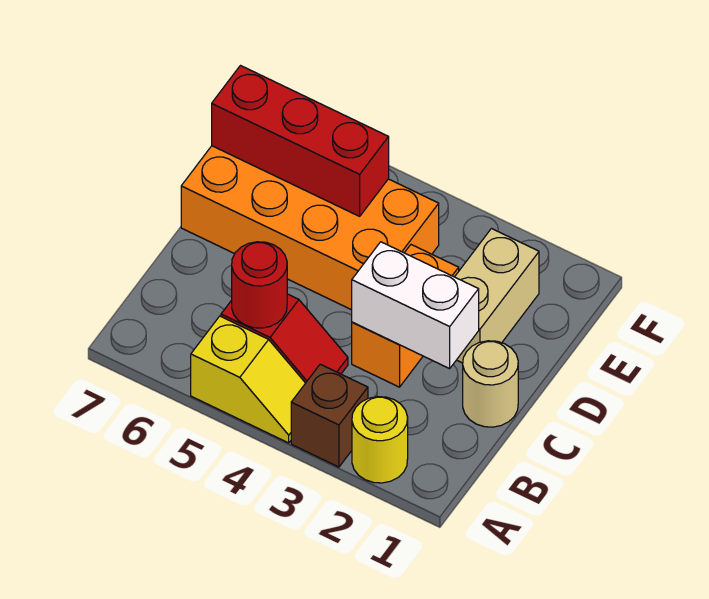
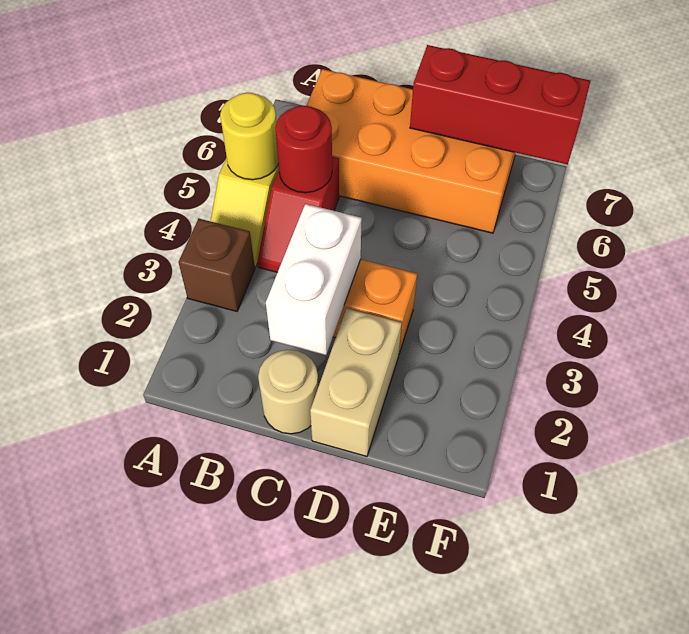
yellow 1x1 round brick [352,397,408,483] -> yellow 1x1 round brick moved to [220,93,279,180]
tan 1x2 brick [455,229,539,363] -> tan 1x2 brick turned to [310,308,402,456]
orange 2x4 brick [181,146,439,310] -> orange 2x4 brick turned to [306,69,515,233]
red 1x3 brick [212,66,389,216] -> red 1x3 brick turned to [410,45,590,165]

